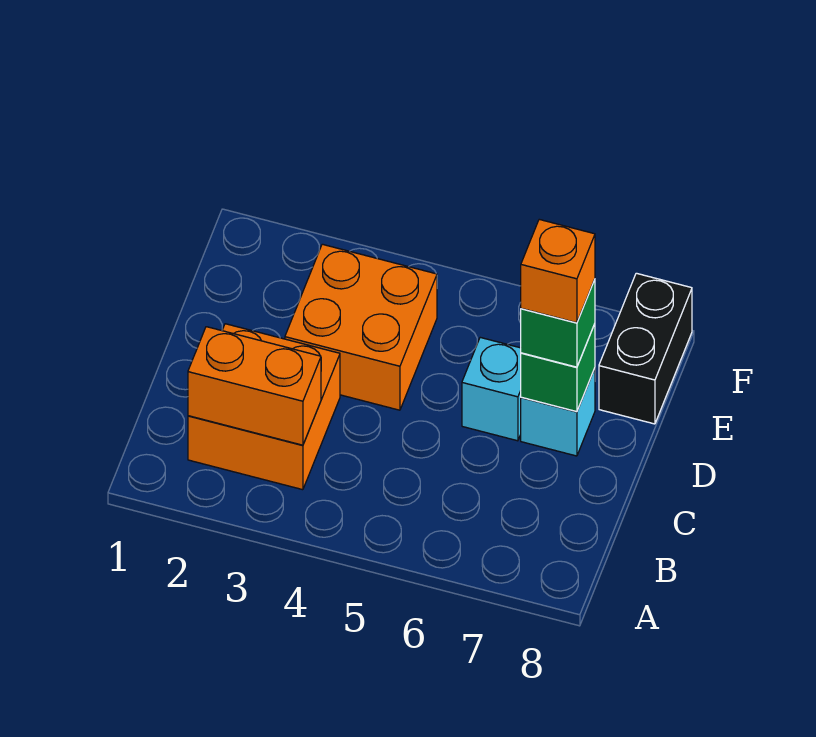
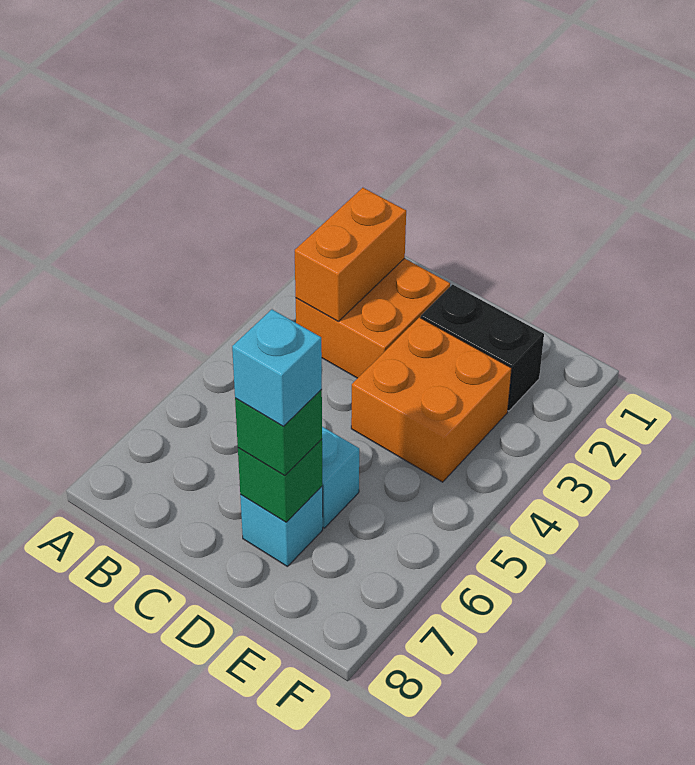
orange 1x1 brick [521,219,595,323] -> cyan 1x1 brick [232,310,322,426]
black 1x2 brick [599,273,692,424] -> black 1x2 brick moved to [421,285,544,411]

